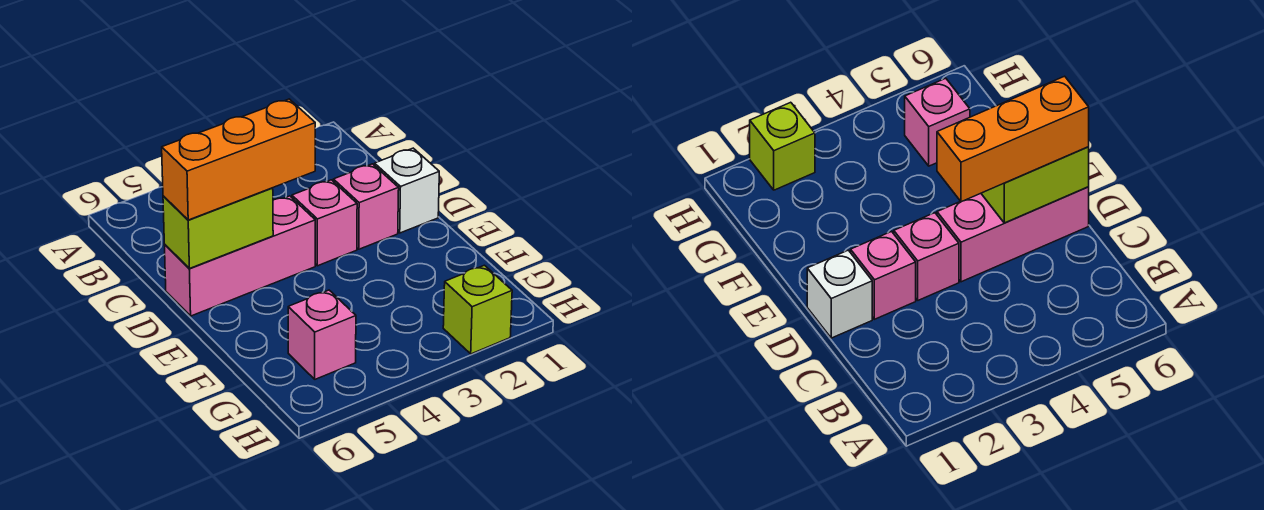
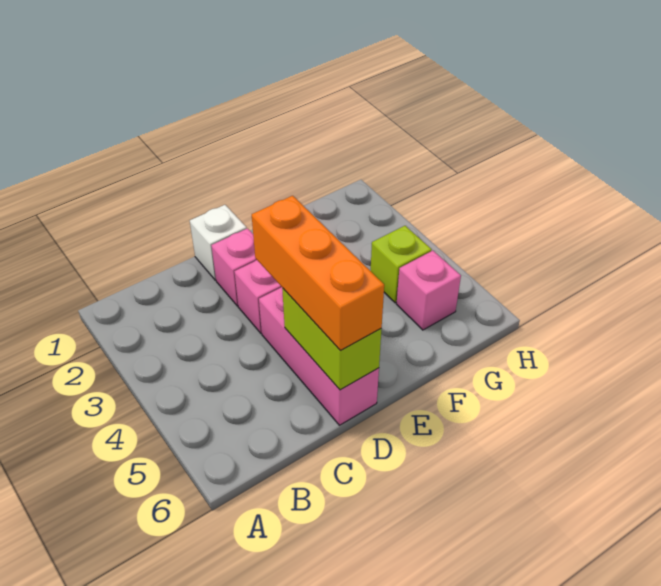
lime 1x1 brick [443,265,512,354] -> lime 1x1 brick moved to [371,226,432,303]

